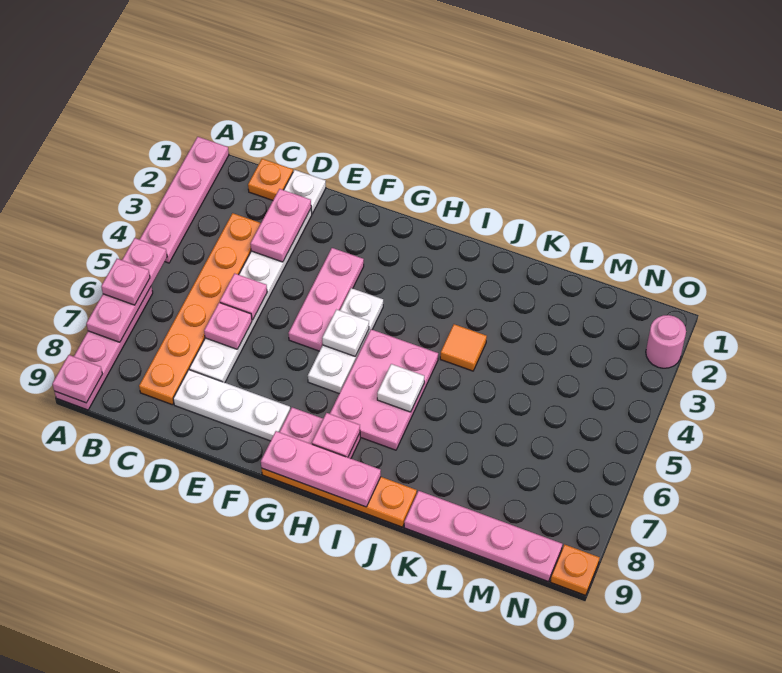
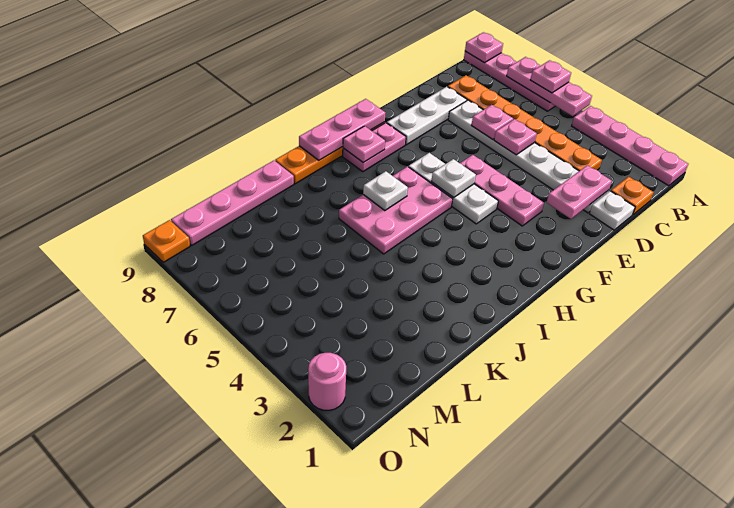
pink 1x2 plate [250,189,311,262] -> pink 1x2 plate turned to [547,165,612,219]
pink 2x3 plate [330,329,438,450] -> pink 2x3 plate turned to [339,167,453,254]
orange 1x1 tile [440,324,487,371] -> none

